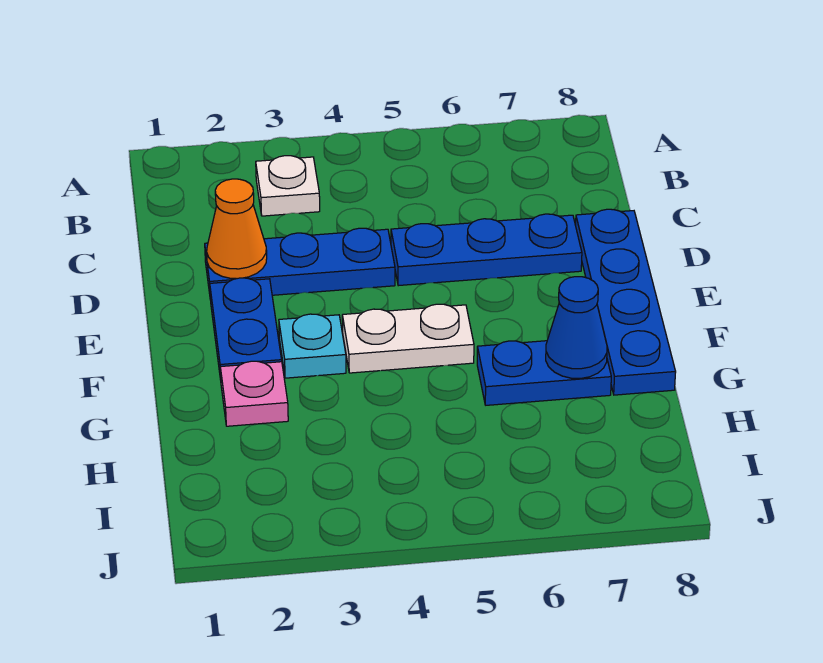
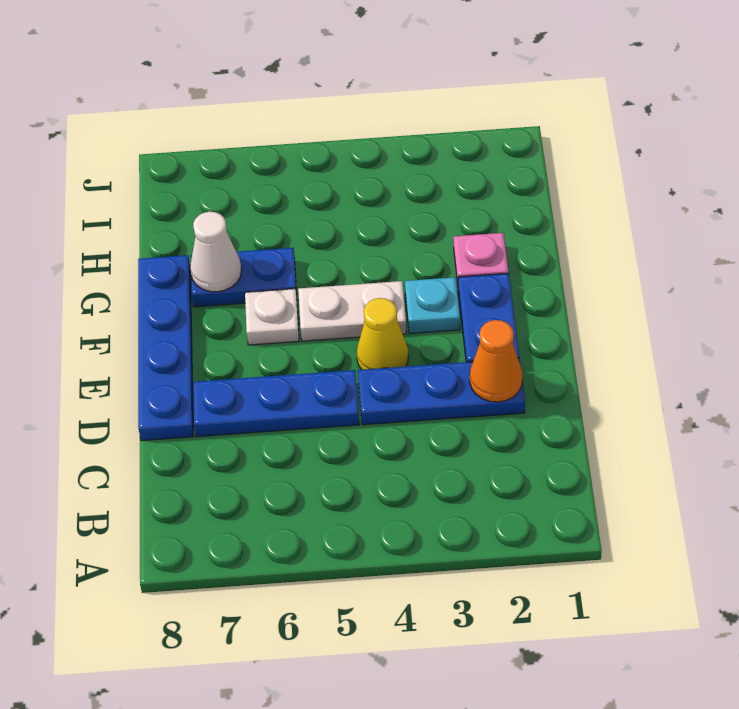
white 1x1 plate [256,156,320,216] -> white 1x1 plate moved to [245,289,299,345]
none -> yellow 1x1 cone [357,298,408,370]
blue 1x1 cone [546,277,607,378] -> white 1x1 cone [190,212,242,292]

